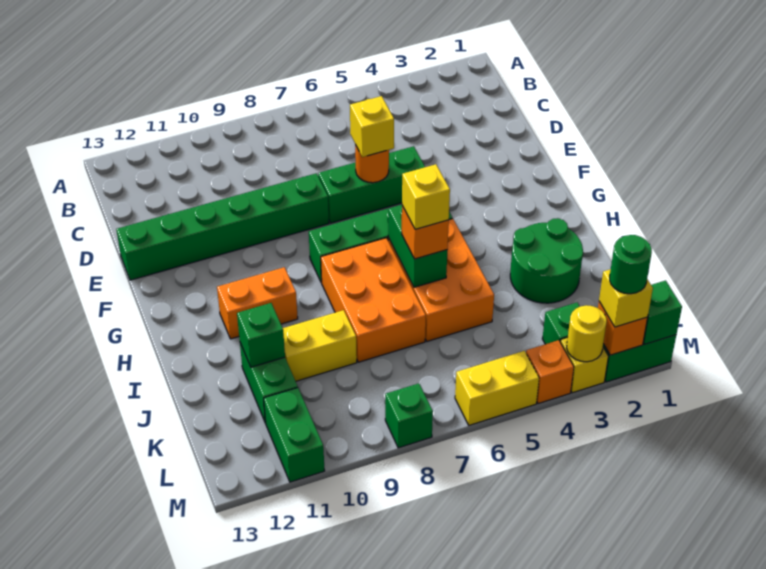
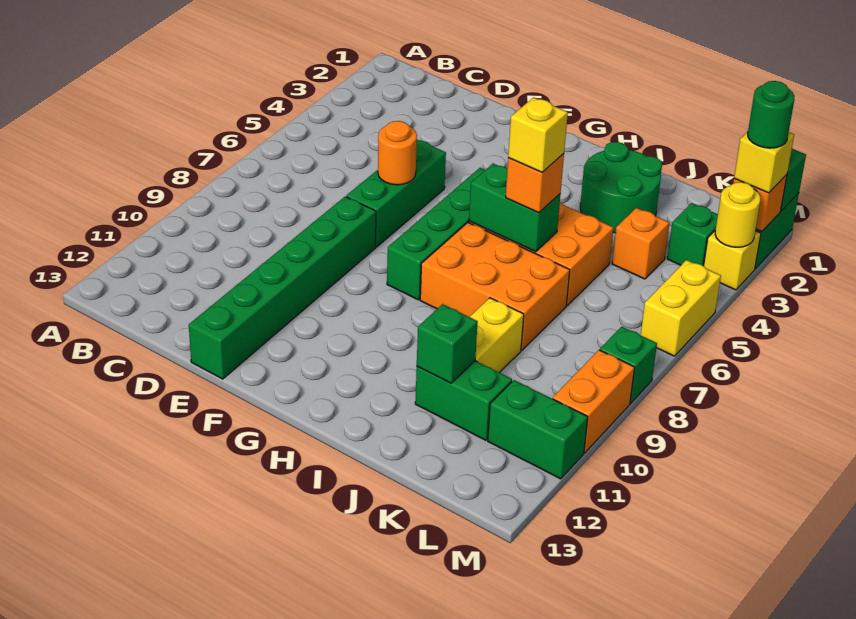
yellow 1x1 brick [350,96,394,157] -> none
orange 1x2 brick [217,267,298,339] -> orange 1x2 brick moved to [553,350,635,453]
orange 1x1 brick [526,340,574,404] -> orange 1x1 brick moved to [612,208,669,279]

